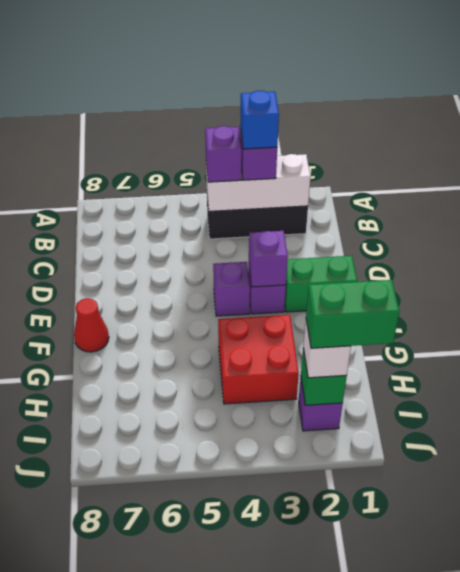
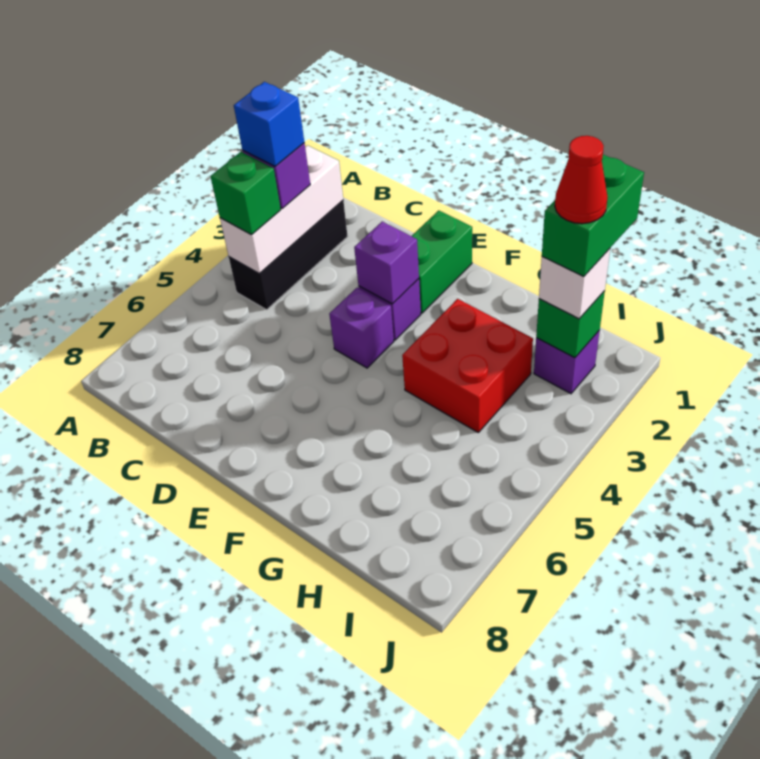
purple 1x1 brick [205,126,242,182] -> green 1x1 brick [210,152,281,235]
red 1x1 cone [74,298,109,352] -> red 1x1 cone moved to [555,136,608,224]

